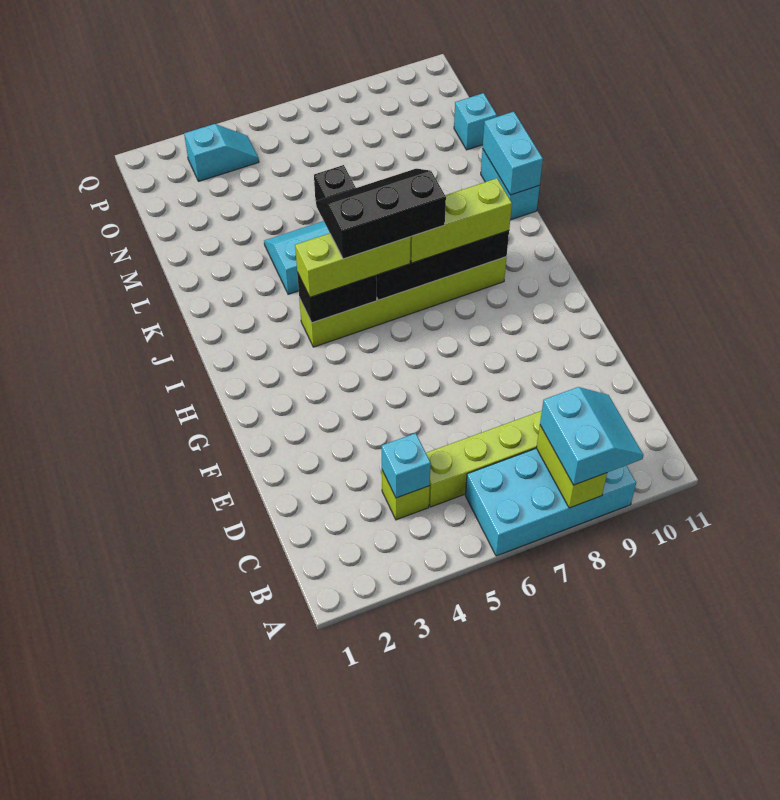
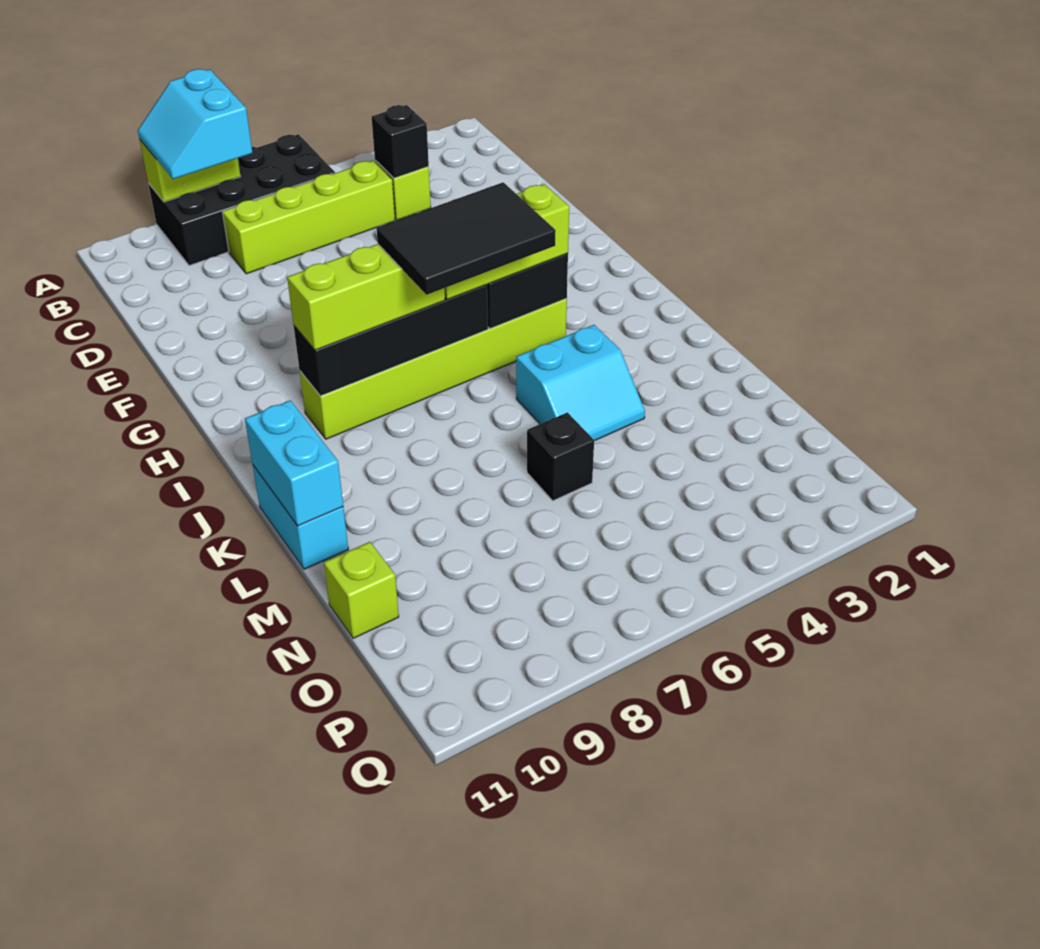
cyan 2x4 brick [465,448,636,556] -> black 2x4 brick [148,134,335,266]
lime 1x2 brick [536,426,607,508] -> lime 1x2 brick turned to [140,140,241,202]
cyan 1x1 brick [382,433,431,498] -> black 1x1 brick [372,105,429,178]
black 2x3 slope [316,169,446,259] -> black 2x3 tile [376,182,556,295]
cyan 1x1 brick [454,93,497,150] -> lime 1x1 brick [324,542,399,638]
cyan 1x2 slope [184,124,259,181] -> none

